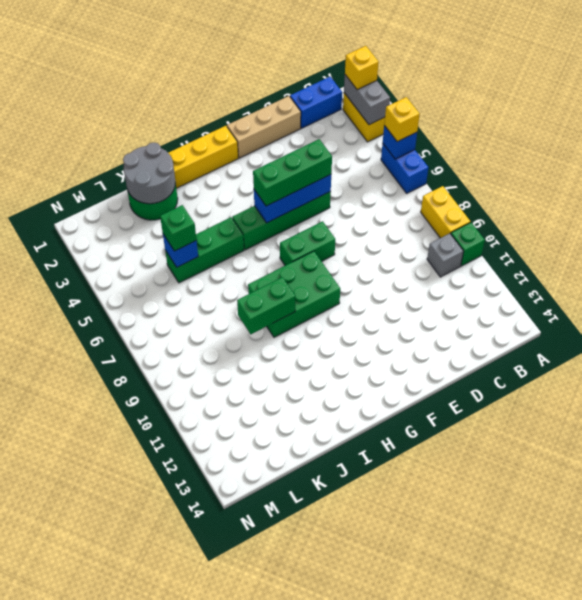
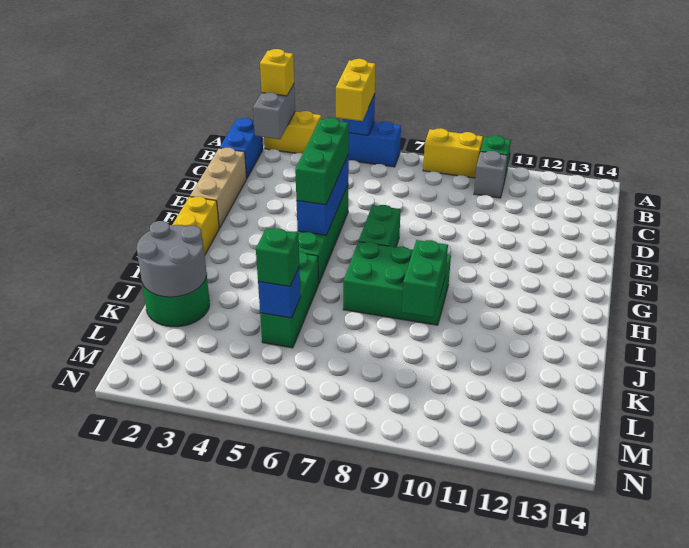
grey 1x2 brick [344,75,390,125] -> grey 1x2 brick turned to [253,84,295,139]
yellow 1x1 brick [384,97,420,142] -> yellow 1x2 brick [336,59,376,121]
green 2x3 brick [248,251,340,337] -> green 2x3 brick turned to [343,242,451,325]

